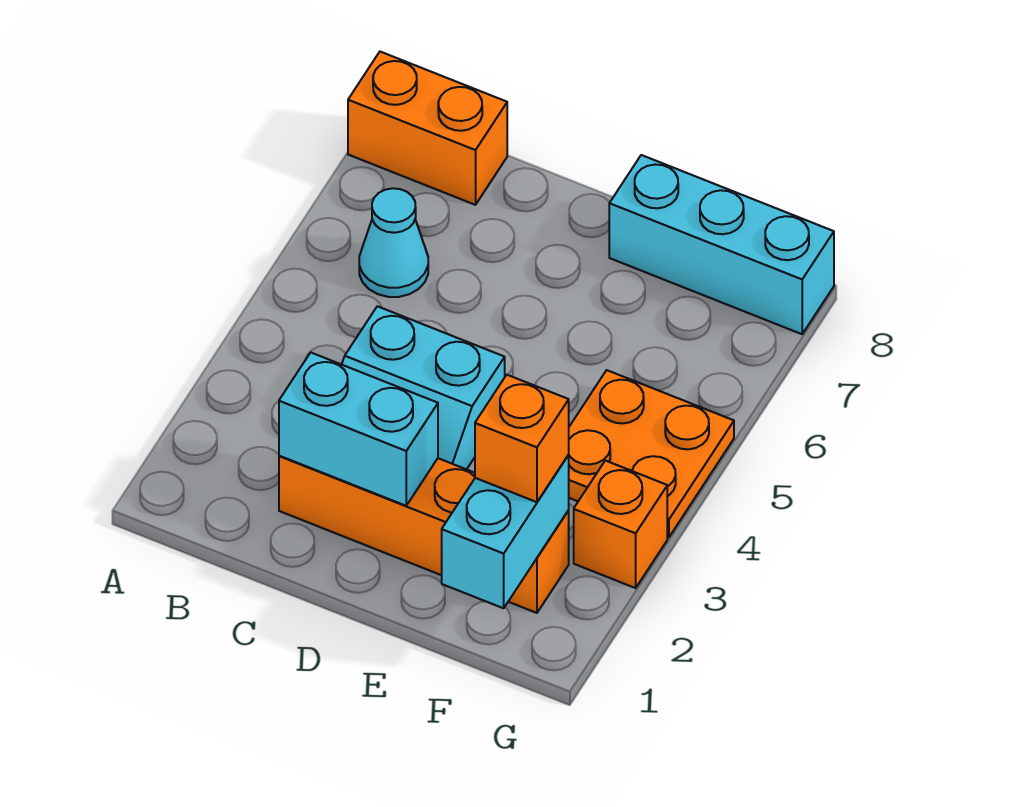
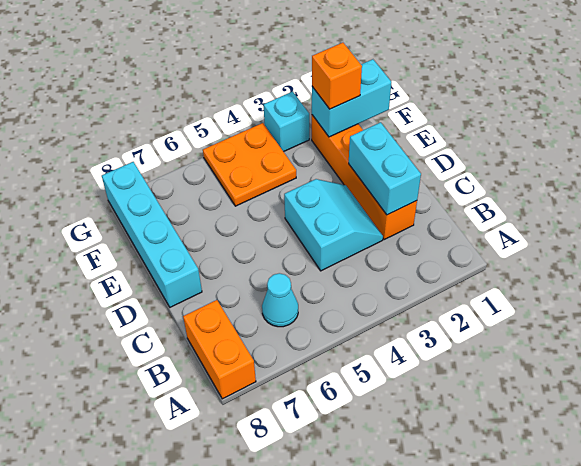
cyan 1x3 brick [609,155,834,334] -> cyan 1x4 brick [102,162,202,307]
orange 1x1 brick [574,461,667,588] -> cyan 1x1 brick [264,91,309,152]

